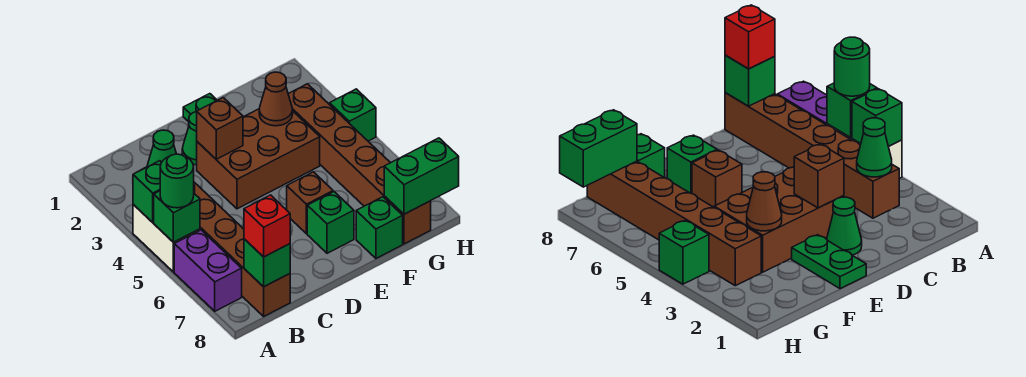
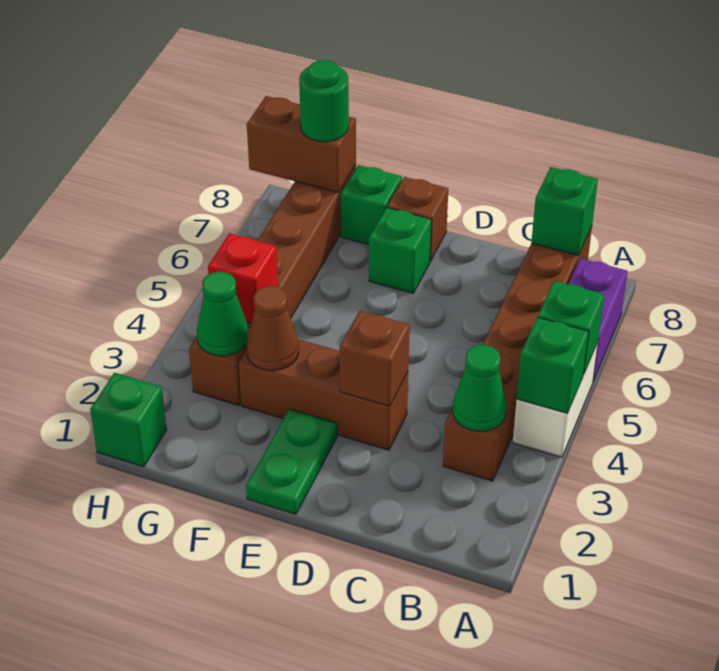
green 1x1 round brick [160,154,194,208] -> green 1x1 round brick moved to [299,60,349,142]
red 1x1 brick [244,195,290,257] -> red 1x1 brick moved to [208,233,278,323]
green 1x1 cone [182,112,197,165] -> green 1x1 cone moved to [197,272,249,356]
brown 2x3 brick [197,109,320,209] -> brown 1x3 brick [239,339,408,450]
brown 1x1 brick [287,172,333,234] -> brown 1x1 brick moved to [387,177,448,261]
green 1x2 brick [384,138,459,214] -> brown 1x2 brick [247,96,356,192]
green 1x1 brick [330,89,376,141] -> green 1x1 brick moved to [90,373,167,467]

